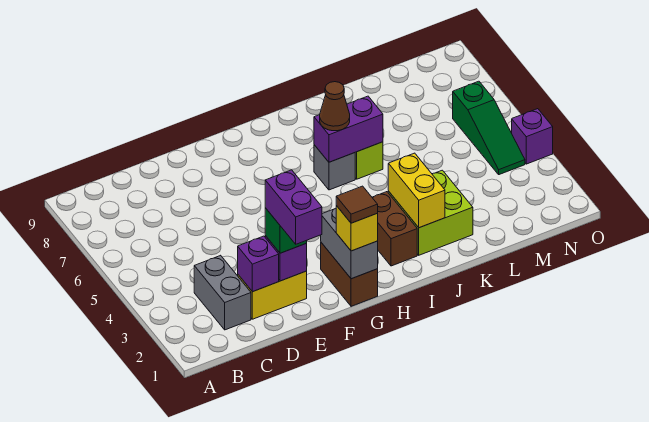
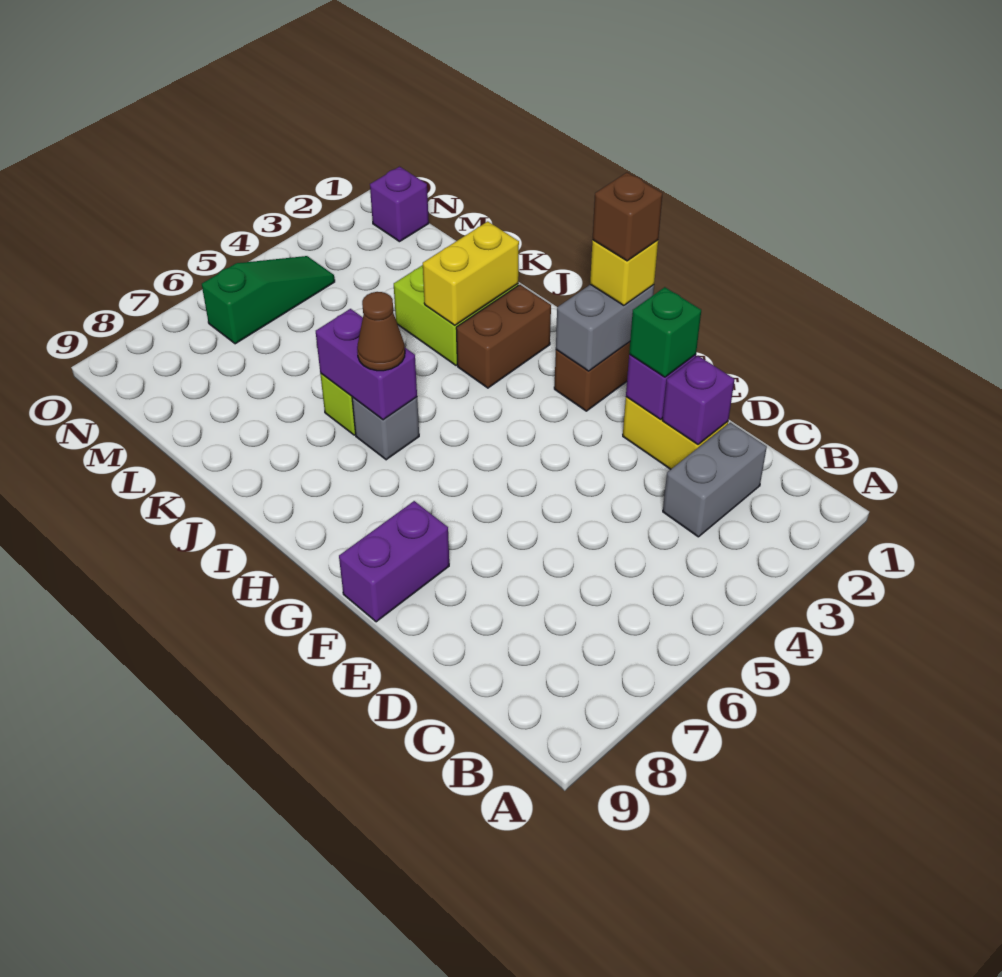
purple 1x2 brick [265,170,322,244] -> purple 1x2 brick moved to [339,501,449,622]
brown 1x1 tile [336,186,378,223] -> brown 1x1 brick [593,172,663,261]
purple 1x1 brick [512,109,553,164] -> purple 1x1 brick moved to [370,167,429,242]

